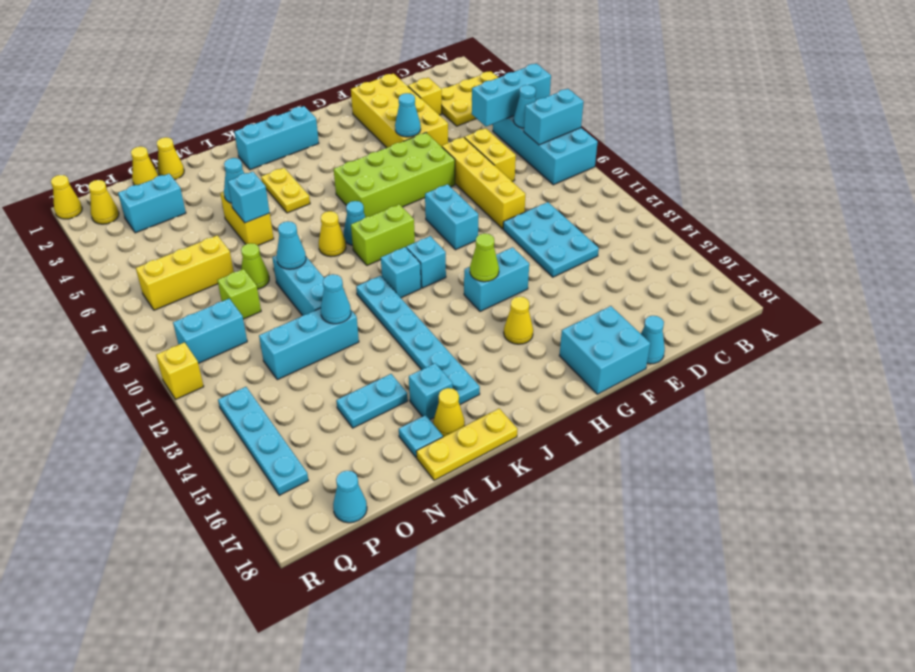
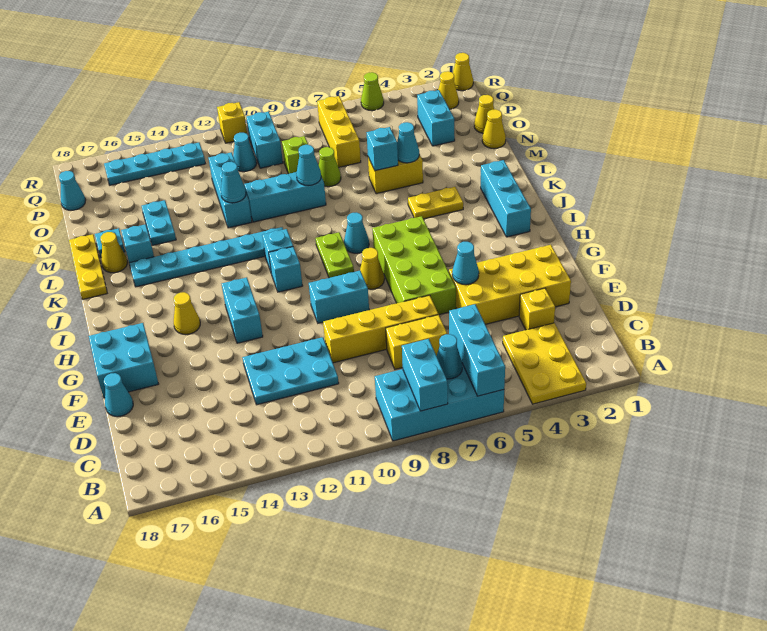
lime 1x1 cone [470,233,499,282] -> lime 1x1 cone moved to [361,72,384,111]
lime 1x2 brick [351,204,415,265] -> lime 1x2 plate [316,232,354,278]
yellow 1x1 cone [319,211,346,257] -> yellow 1x1 cone moved to [360,248,384,289]
none -> cyan 1x1 cone [233,133,257,172]

